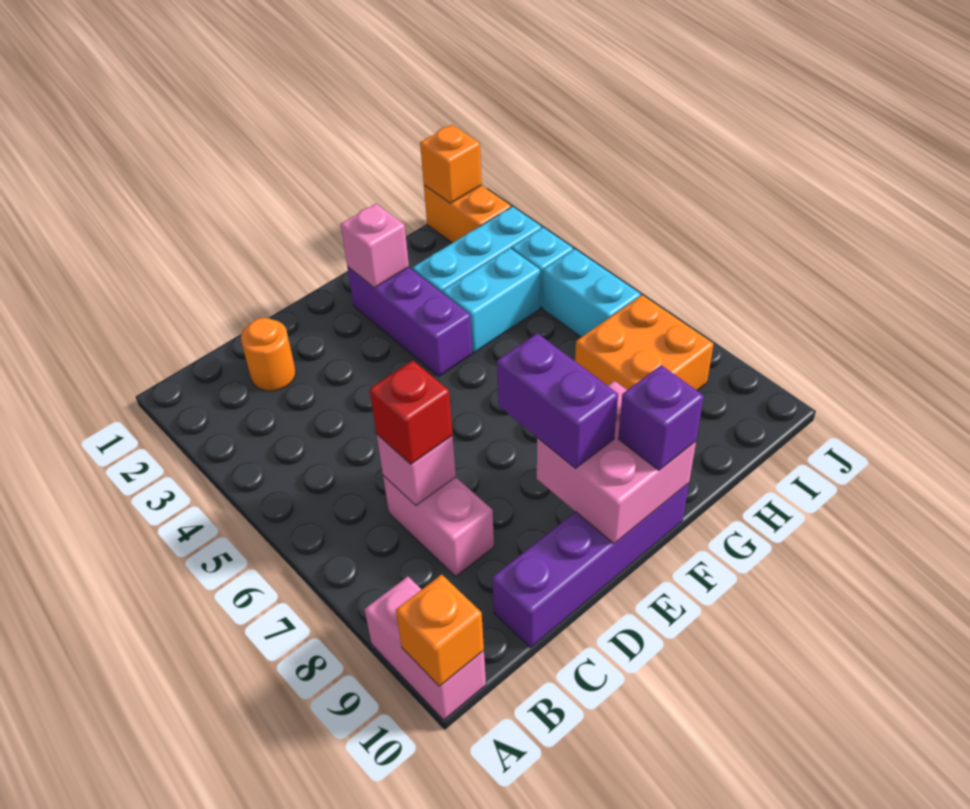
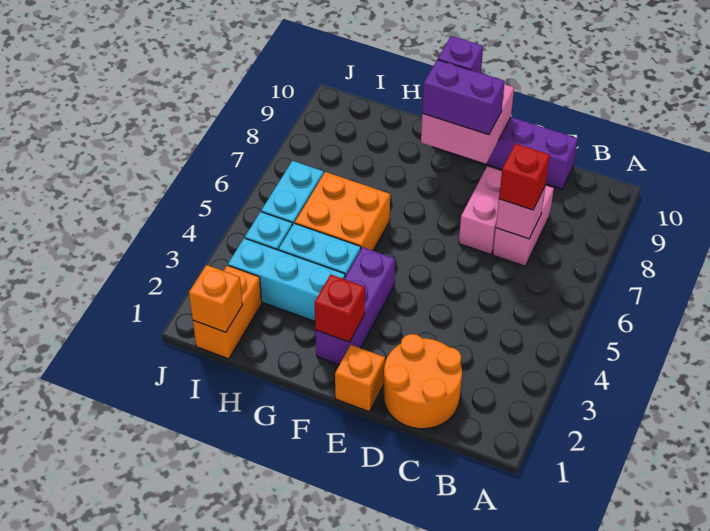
pink 1x2 brick [365,577,486,720] -> pink 1x2 brick moved to [459,166,502,254]
orange 1x1 brick [396,575,484,686] -> orange 1x1 brick moved to [335,345,385,412]
orange 1x1 round brick [241,318,296,391] -> orange 2x2 round brick [383,334,462,429]
purple 1x2 brick [497,333,618,468] -> purple 1x2 brick turned to [422,60,505,135]
pink 1x1 brick [341,204,409,288] -> red 1x1 brick [315,274,365,342]
orange 2x2 brick [575,295,714,390] -> orange 2x2 brick moved to [295,172,390,251]

